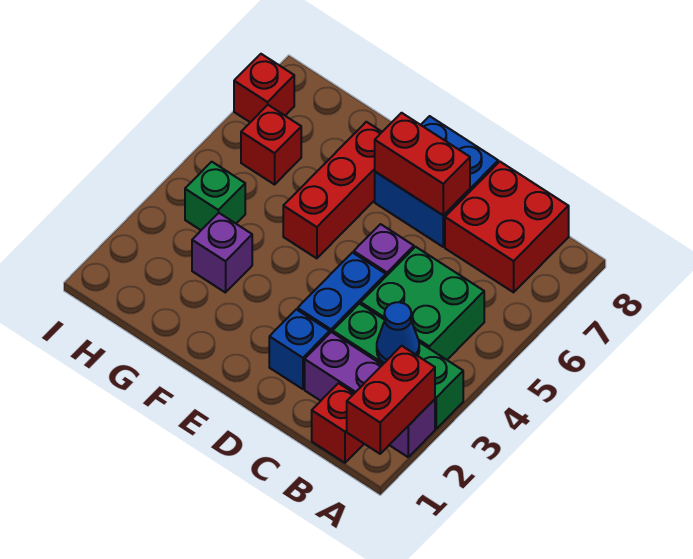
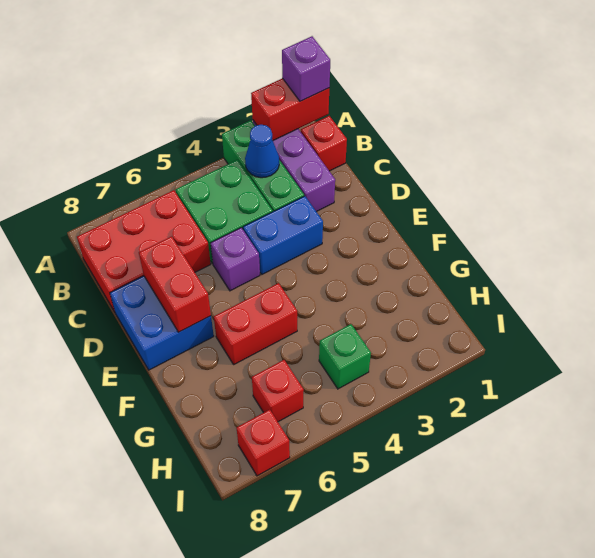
red 2x2 brick [445,162,569,292] -> red 2x3 brick [77,190,211,312]
blue 1x1 brick [269,309,330,389] -> none
red 1x3 brick [283,122,382,258] -> red 1x2 brick [214,283,297,364]
purple 1x1 brick [192,213,252,293] -> purple 1x1 brick moved to [282,36,330,101]

